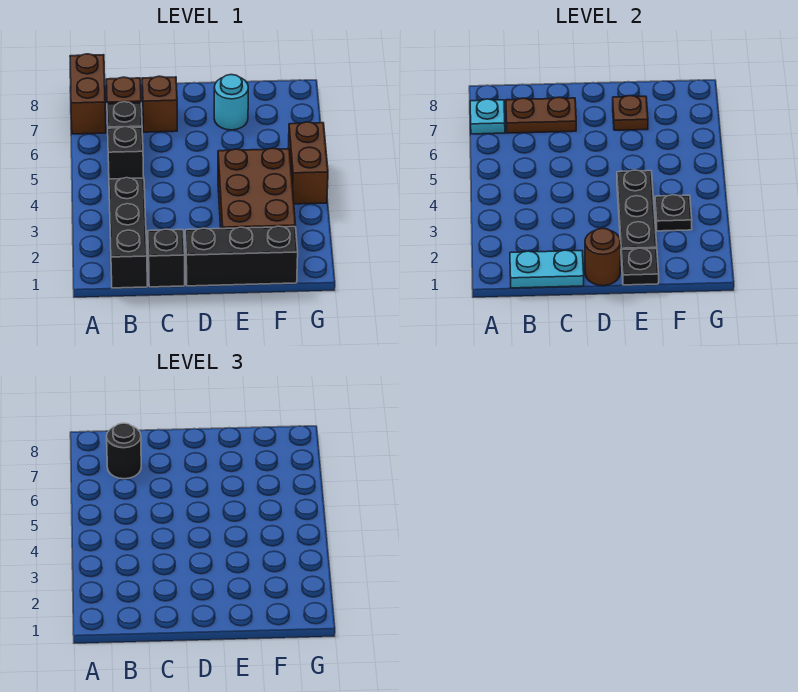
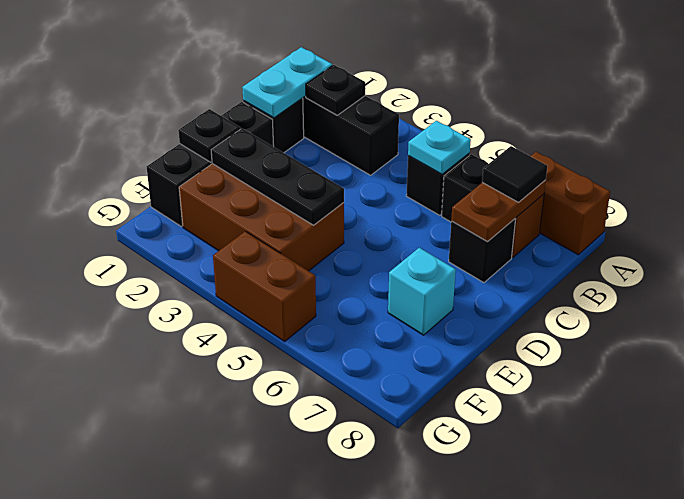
cyan 1x1 plate [470,99,505,134] -> cyan 1x1 plate moved to [408,121,471,174]
black 1x1 round brick [107,423,141,479] -> black 1x1 tile [482,146,547,202]
brown 1x1 brick [142,76,177,132] -> black 1x1 brick [449,219,516,283]
brown 1x1 round brick [585,228,621,286] -> none
cyan 1x1 round brick [214,75,248,130] -> cyan 1x1 brick [388,248,456,335]
brown 1x1 plate [613,96,648,130] -> none
black 1x1 plate [655,195,692,231] -> black 1x1 plate moved to [306,65,365,115]

